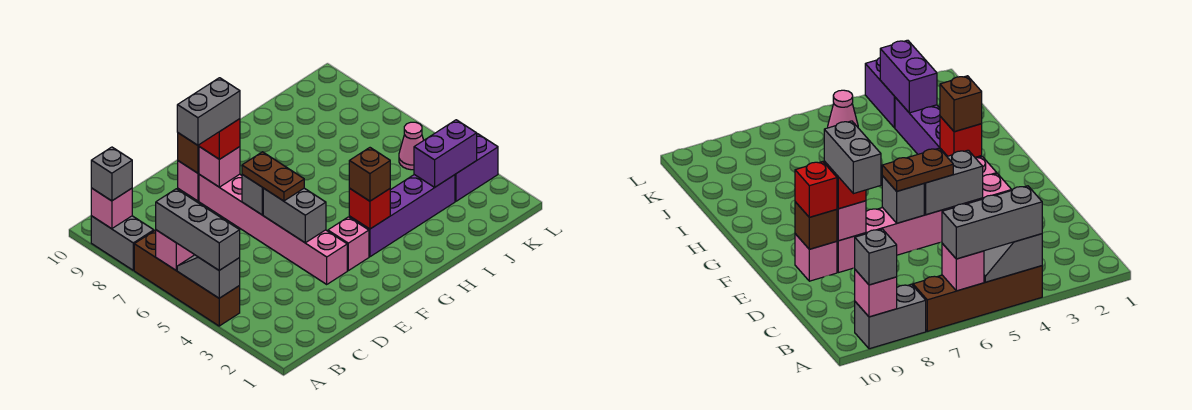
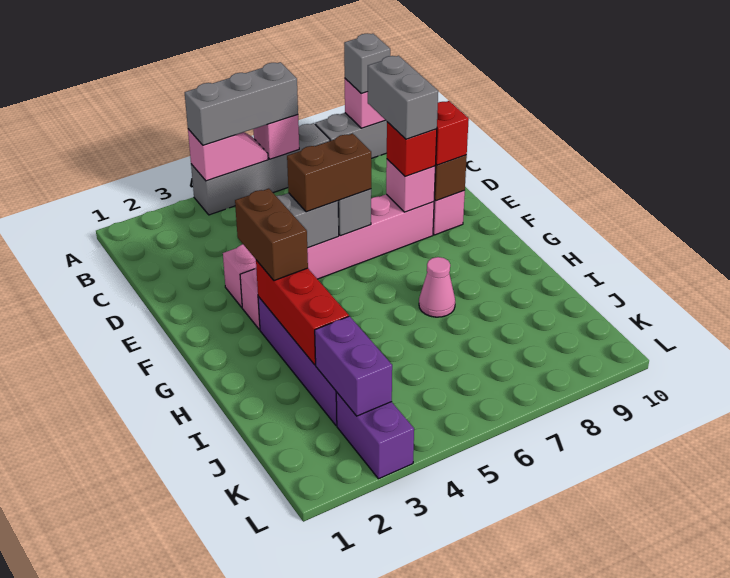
brown 1x4 brick [134,231,240,326] -> grey 1x4 brick [191,123,330,215]
grey 1x2 slope [177,255,240,298] -> pink 1x2 slope [188,129,268,181]
brown 1x2 plate [242,152,304,201] -> brown 1x2 brick [287,134,371,212]
red 1x1 brick [349,189,390,229] -> red 1x3 brick [256,260,349,365]
brown 1x1 brick [349,148,390,201] -> brown 1x2 brick [235,189,308,281]
pink 1x1 cone [399,122,424,170] -> pink 1x1 cone moved to [419,257,455,317]

